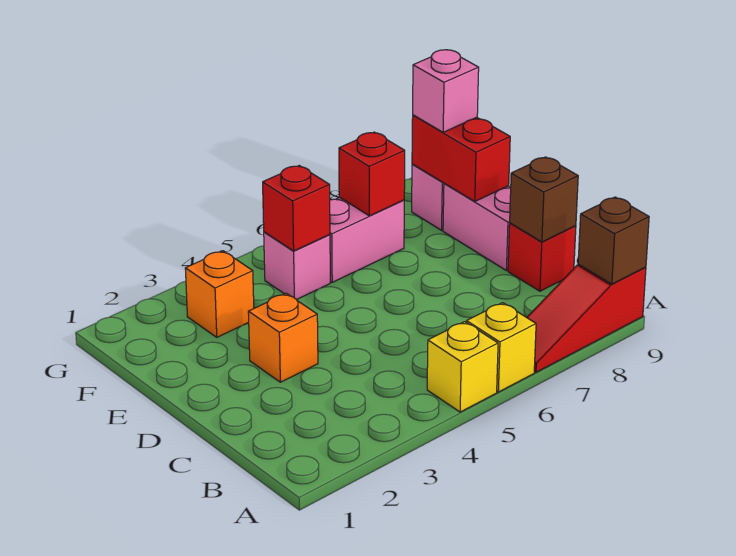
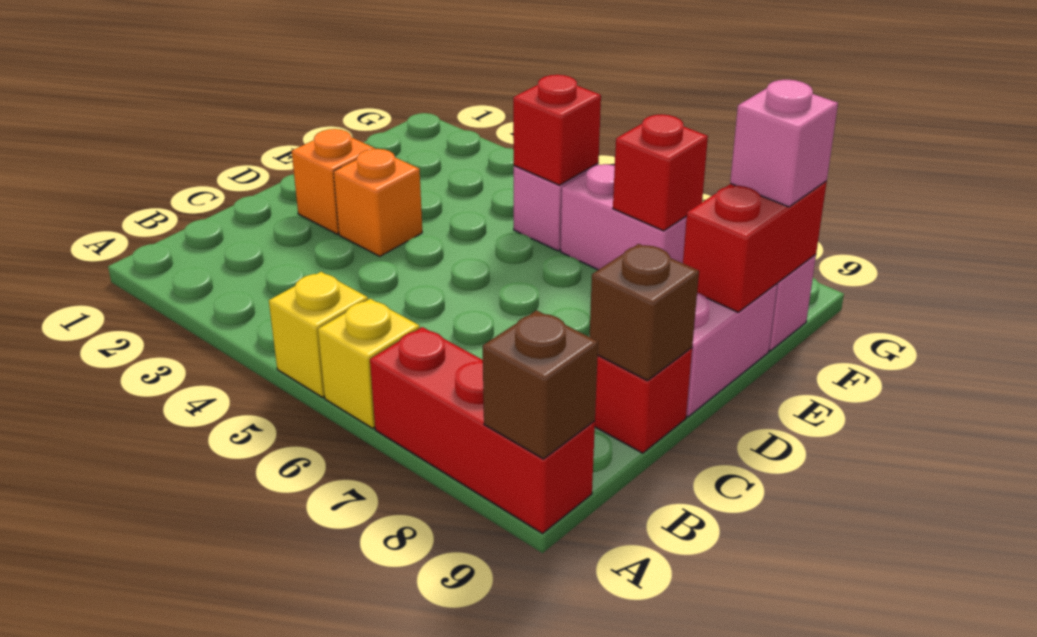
red 1x3 slope [527,264,646,372] -> red 1x3 brick [370,327,595,533]
orange 1x1 brick [185,251,254,337] -> orange 1x1 brick moved to [292,129,375,234]

